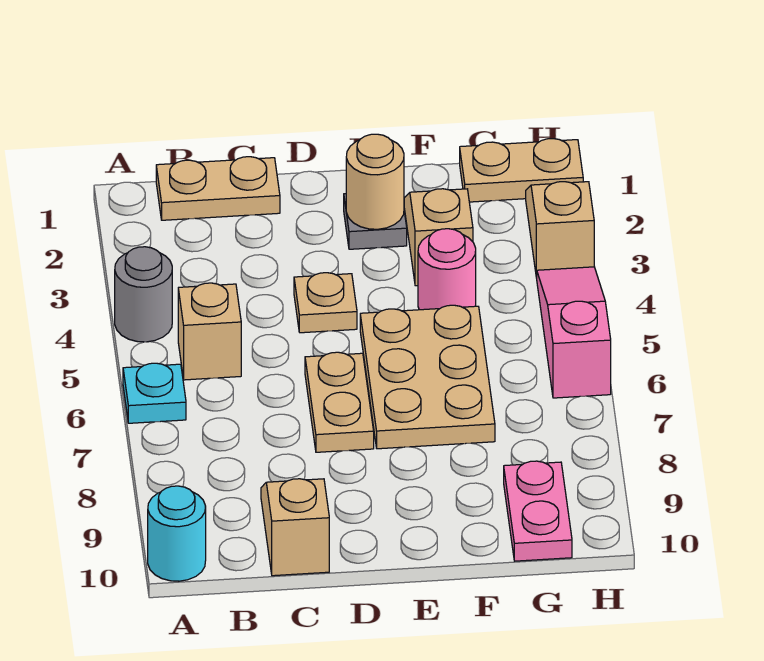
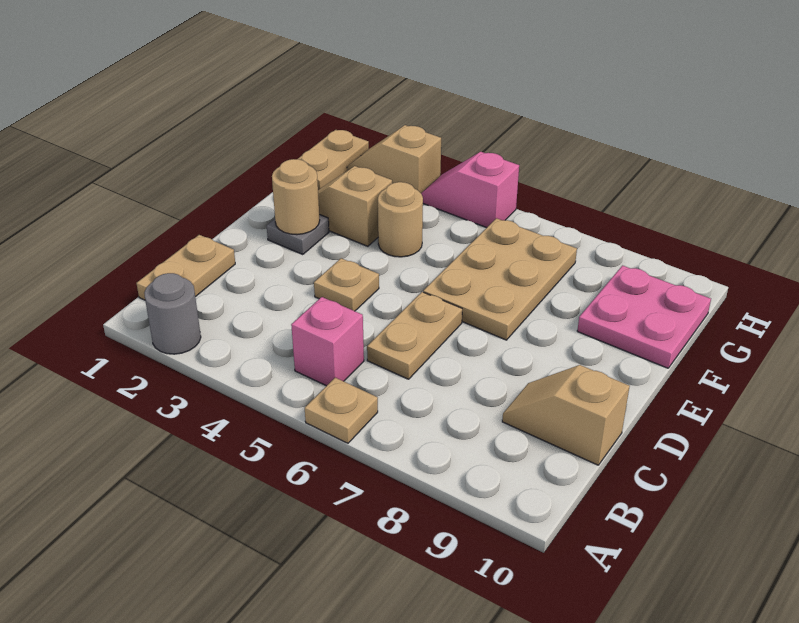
grey 1x1 round brick [115,247,172,342] -> grey 1x1 round brick moved to [144,273,201,354]
cyan 1x1 plate [123,363,186,423] -> tan 1x1 plate [305,378,378,443]
cyan 1x1 round brick [148,486,206,581] -> none
tan 1x1 brick [178,283,241,380] -> pink 1x1 brick [291,297,364,386]
tan 1x2 plate [305,352,374,452] -> tan 1x2 plate turned to [367,292,462,379]
tan 2x3 plate [360,305,495,449] -> tan 2x3 plate turned to [423,218,577,340]
pink 1x1 round brick [418,229,476,310] -> tan 1x1 round brick [378,182,423,257]
pink 1x2 plate [504,461,572,561] -> pink 2x2 plate [577,266,711,368]
pink 1x3 slope [537,267,611,398] -> pink 1x2 slope [421,152,519,228]

